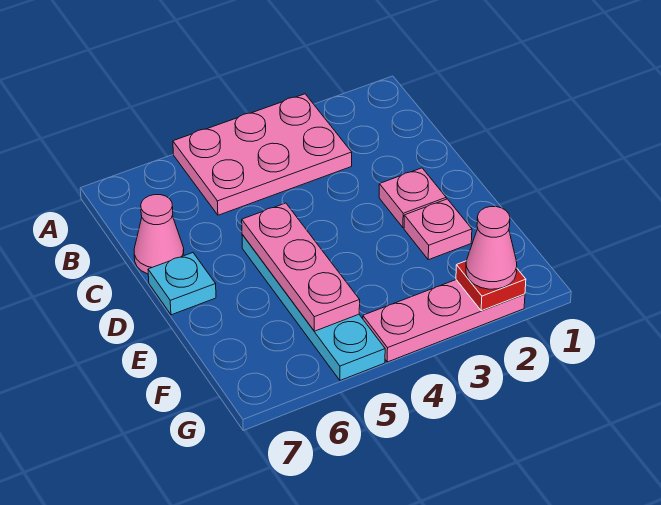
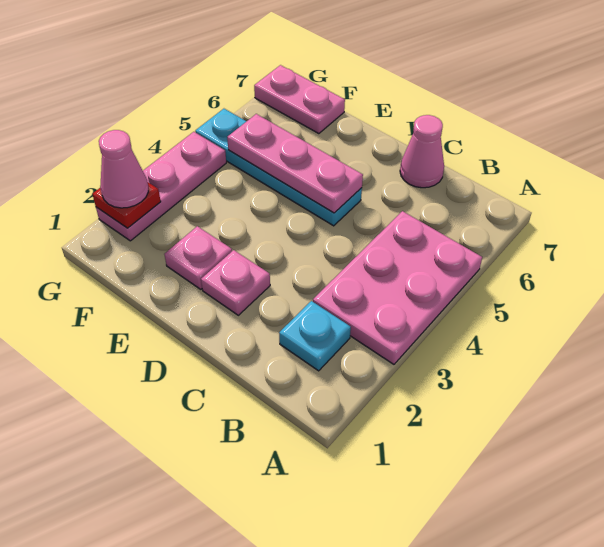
cyan 1x1 plate [148,253,216,315] -> cyan 1x1 plate moved to [279,301,351,371]
none -> pink 1x2 plate [254,65,345,134]

